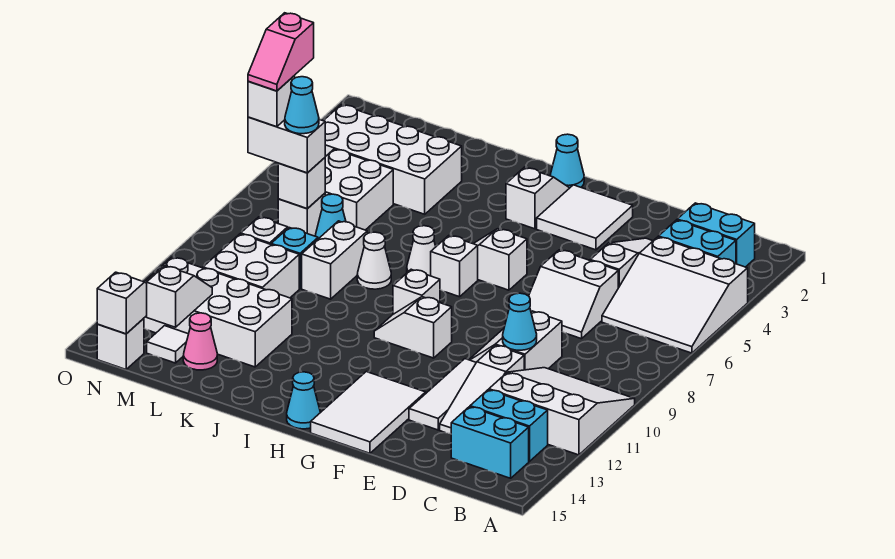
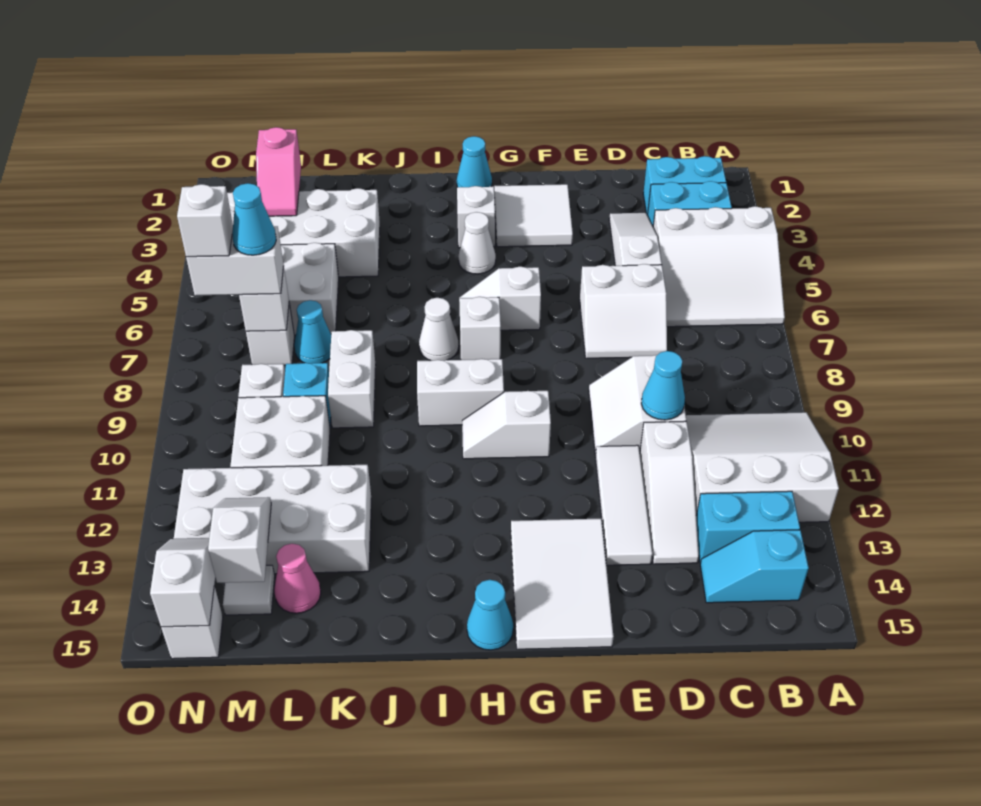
cyan 1x2 brick [451,407,529,478] -> cyan 1x2 slope [700,530,809,603]
white 1x1 brick [393,269,440,314] -> white 1x2 brick [417,359,504,426]
white 1x1 cone [357,232,391,289] -> white 1x1 cone moved to [458,212,496,274]
pink 1x2 slope [248,13,314,91] -> pink 1x2 slope moved to [256,127,301,216]

